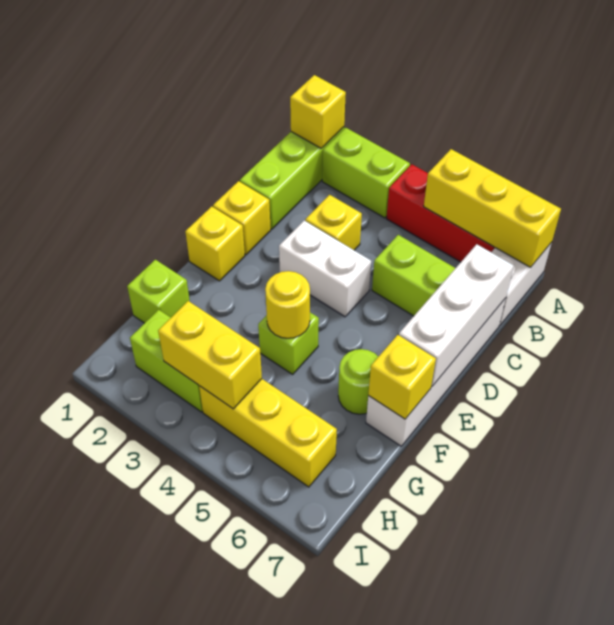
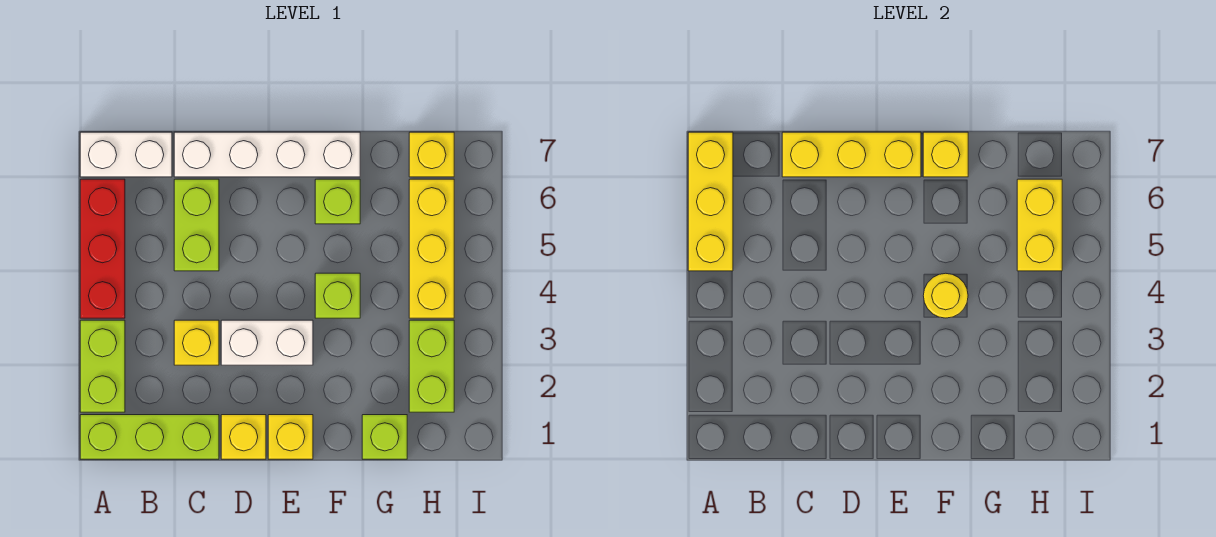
yellow 1x1 brick [290,75,346,148] -> yellow 1x1 brick moved to [409,132,454,177]
white 1x3 brick [399,244,514,386] -> yellow 1x3 brick [782,132,921,177]
white 1x2 brick [279,221,371,317] -> white 1x2 brick turned to [221,320,313,365]
lime 1x1 round brick [338,349,379,414] -> lime 1x1 brick [315,179,360,224]
yellow 1x2 brick [158,301,262,409] -> yellow 1x2 brick moved to [1017,179,1062,271]

